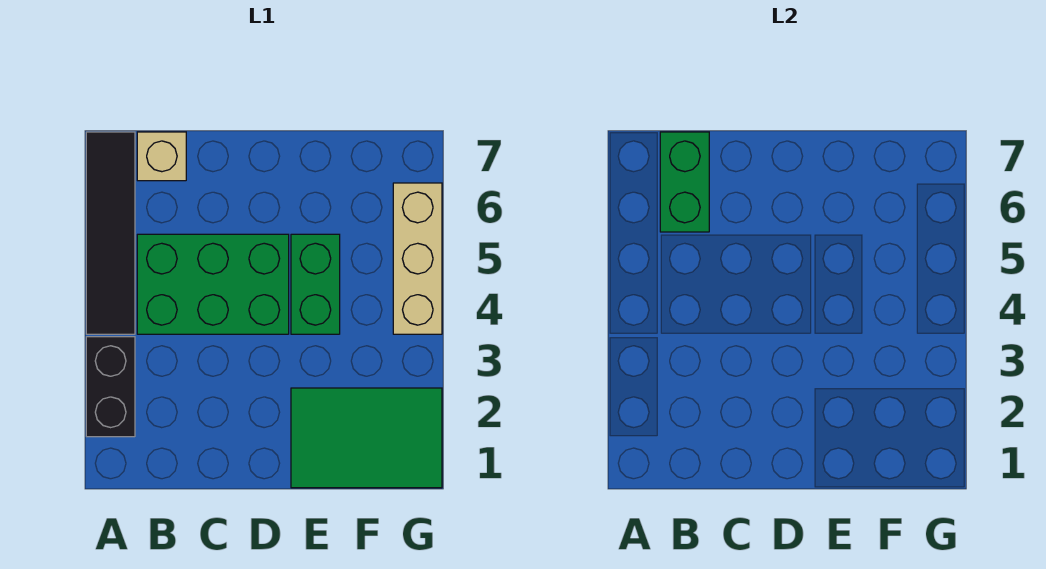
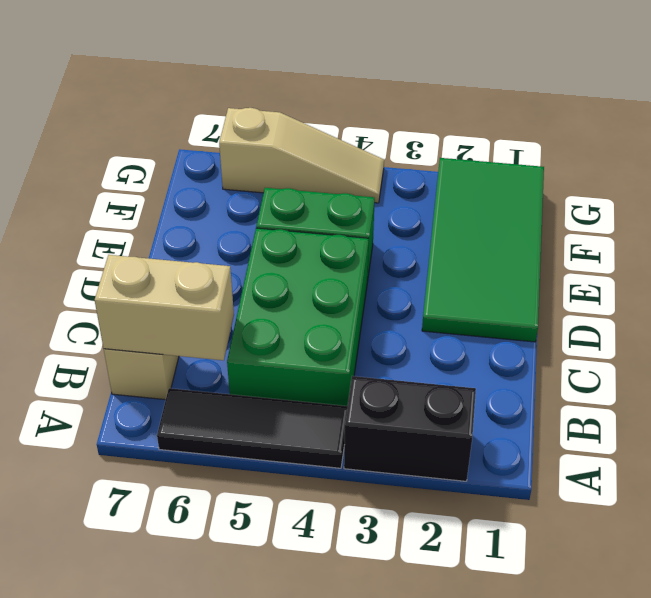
black 1x4 tile [86,132,135,334] -> black 1x3 tile [157,388,347,468]
green 1x2 brick [660,132,709,232] -> tan 1x2 brick [95,255,234,360]
green 2x3 tile [291,388,442,488] -> green 2x4 tile [422,158,544,342]
tan 1x3 brick [393,183,442,334] -> tan 1x3 slope [219,108,384,203]

